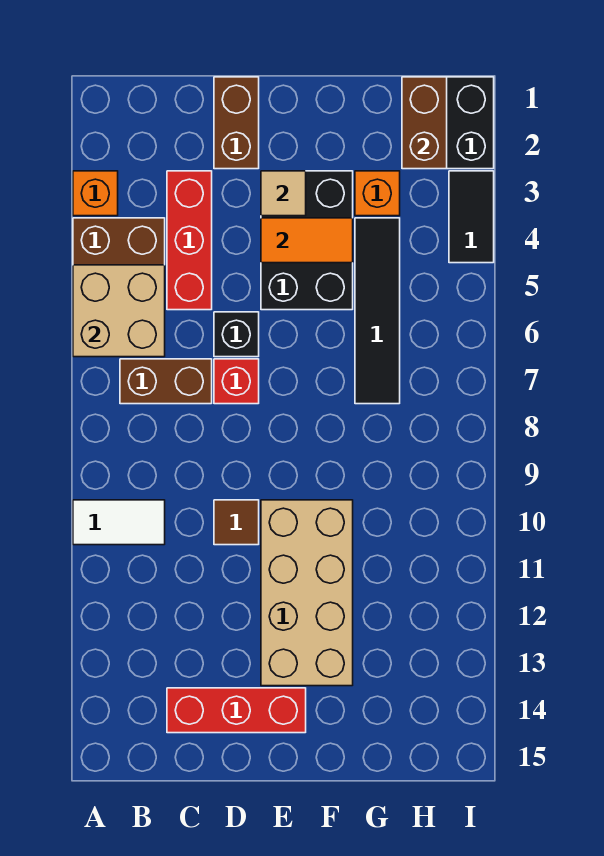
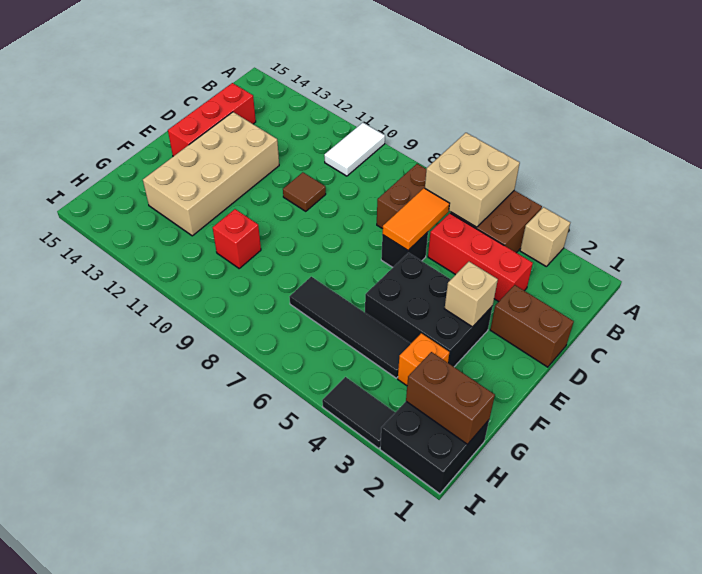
orange 1x1 brick [73,171,118,216] -> tan 1x1 brick [520,207,570,267]
red 1x1 brick [214,359,259,404] -> red 1x1 brick moved to [213,209,261,268]
tan 1x1 tile [261,171,306,216] -> tan 1x1 brick [444,262,498,327]
orange 1x2 tile [261,218,353,263] -> orange 1x2 tile moved to [383,188,450,250]
tan 2x4 brick [261,500,353,686] -> tan 2x4 brick turned to [143,112,279,236]

